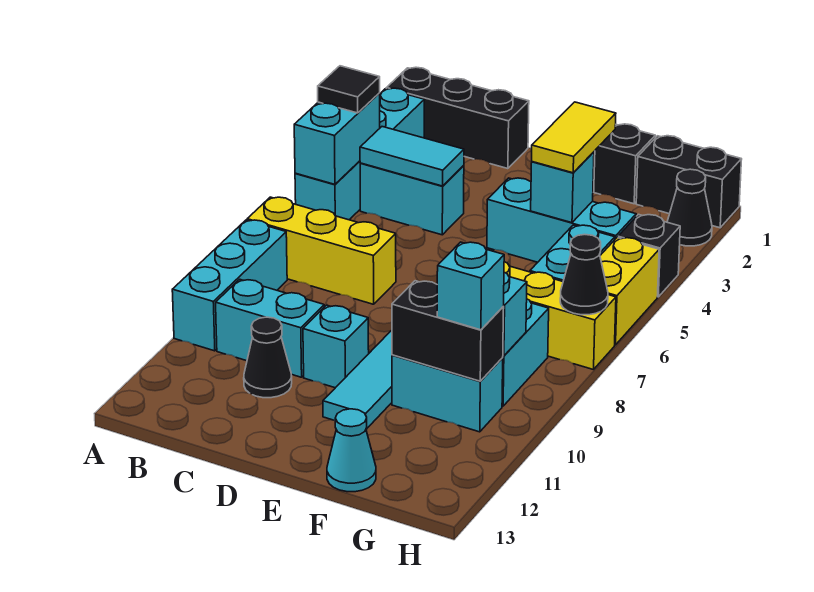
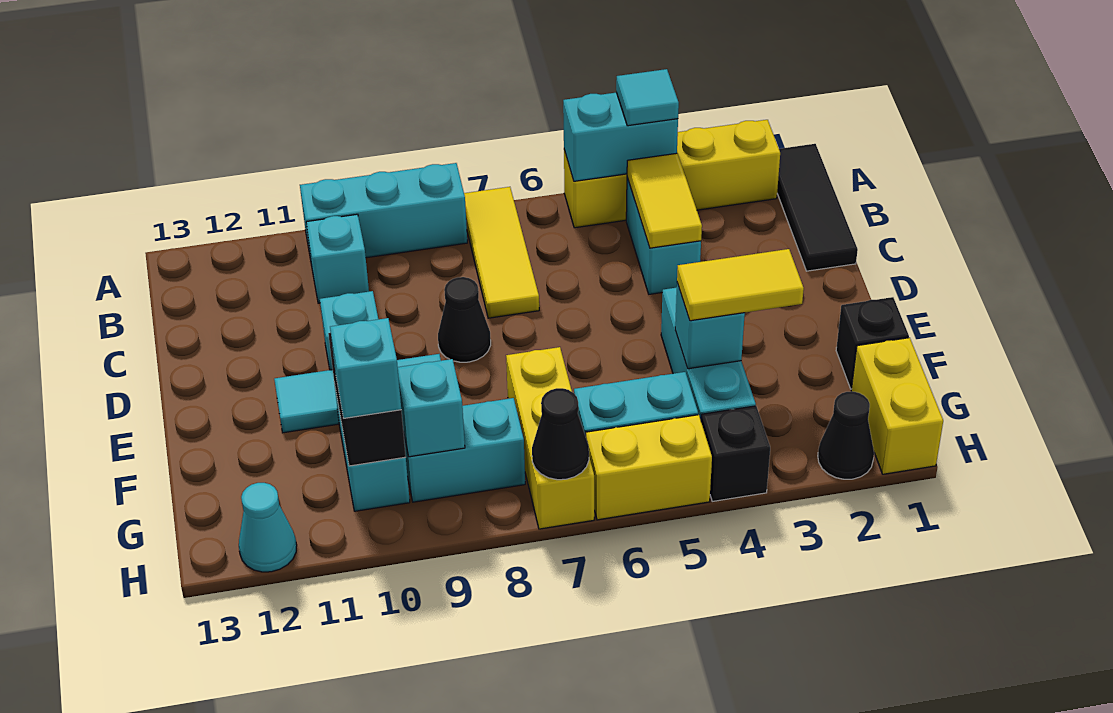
black 1x3 brick [386,67,529,169] -> black 1x3 tile [777,144,858,271]
cyan 1x4 brick [295,88,424,220] -> yellow 1x4 brick [564,120,780,228]
black 1x1 tile [318,66,380,113] -> cyan 1x1 tile [616,69,679,126]
yellow 1x3 brick [247,197,396,304] -> yellow 1x3 tile [464,187,539,318]
cyan 1x2 tile [360,127,464,186] -> yellow 1x2 tile [627,153,702,248]
cyan 1x2 brick [216,279,324,377] -> cyan 1x1 brick [306,214,369,303]
black 1x1 cone [244,317,292,398] -> black 1x1 cone moved to [438,277,491,362]
cyan 1x1 cone [327,409,376,492] -> cyan 1x1 cone moved to [239,483,297,572]
black 1x2 brick [636,136,742,228] -> yellow 1x2 brick [851,338,943,474]

